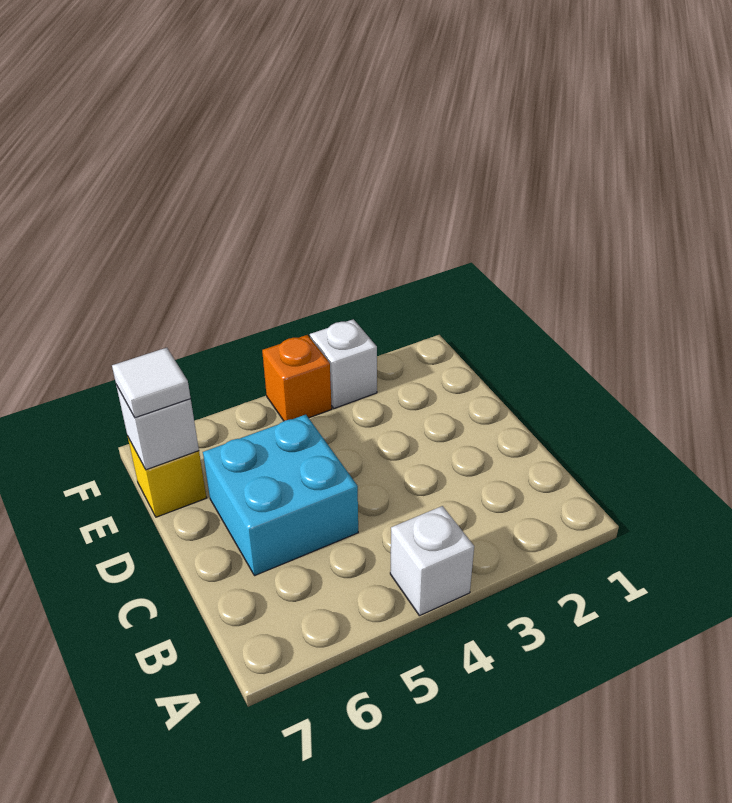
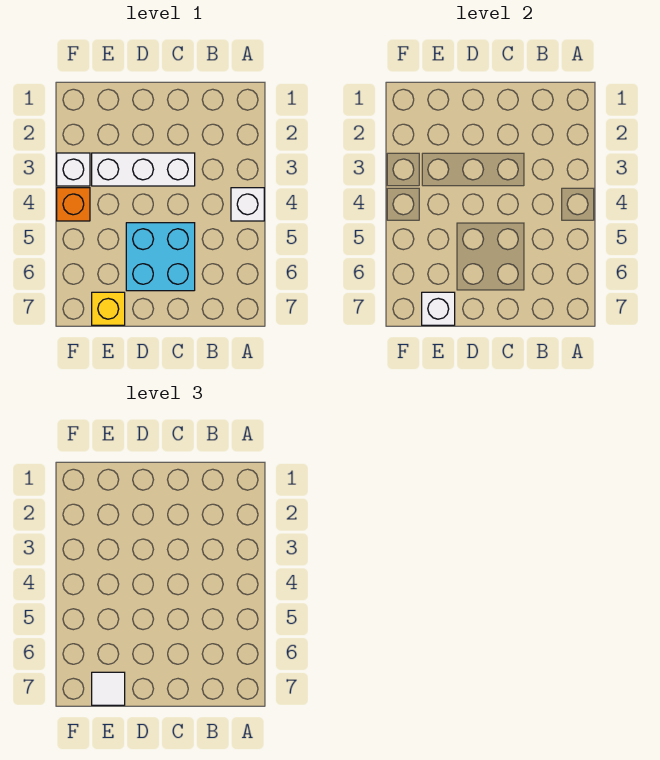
none -> white 1x3 brick [92,153,195,186]

